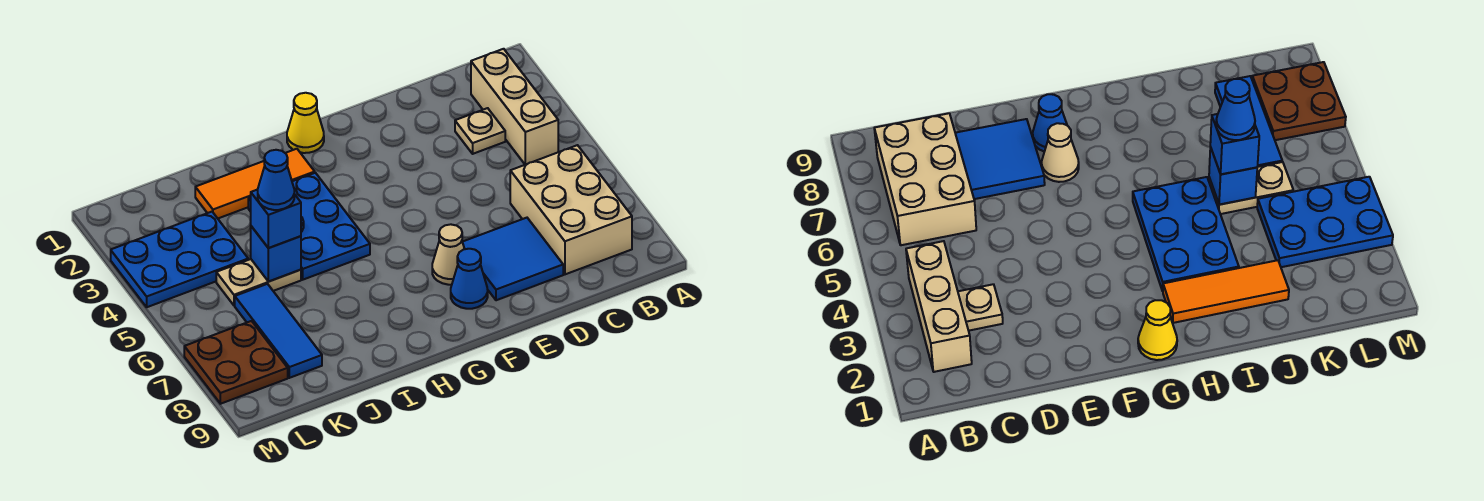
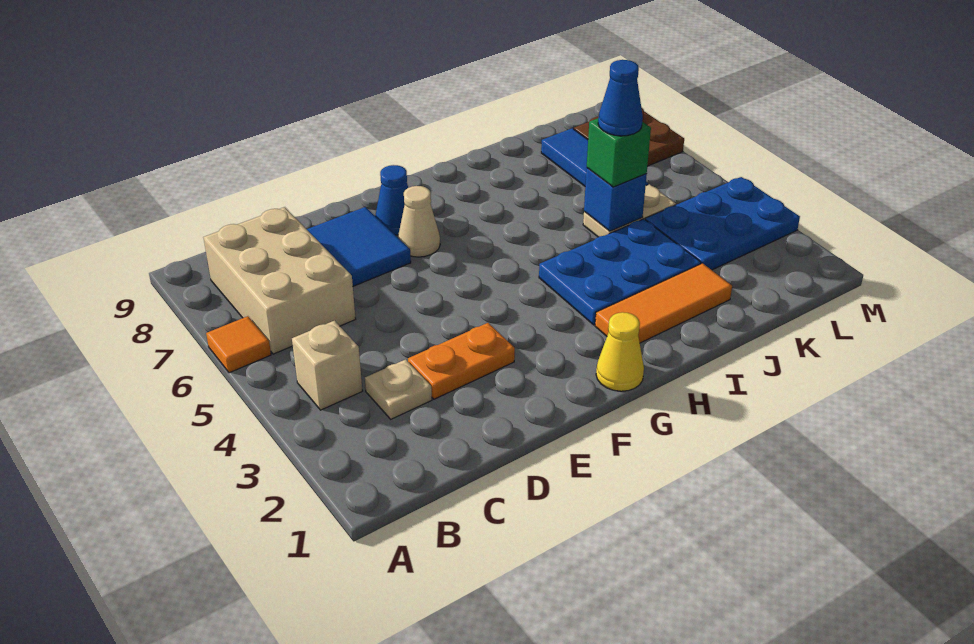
none -> orange 1x1 tile [206,316,271,373]
tan 1x3 brick [471,49,558,165] -> tan 1x1 brick [292,321,362,410]
none -> orange 1x2 plate [408,323,515,399]
blue 2x3 plate [248,173,370,280] -> blue 2x3 plate turned to [539,219,701,325]
blue 1x1 brick [251,190,301,248] -> green 1x1 brick [587,118,651,187]

